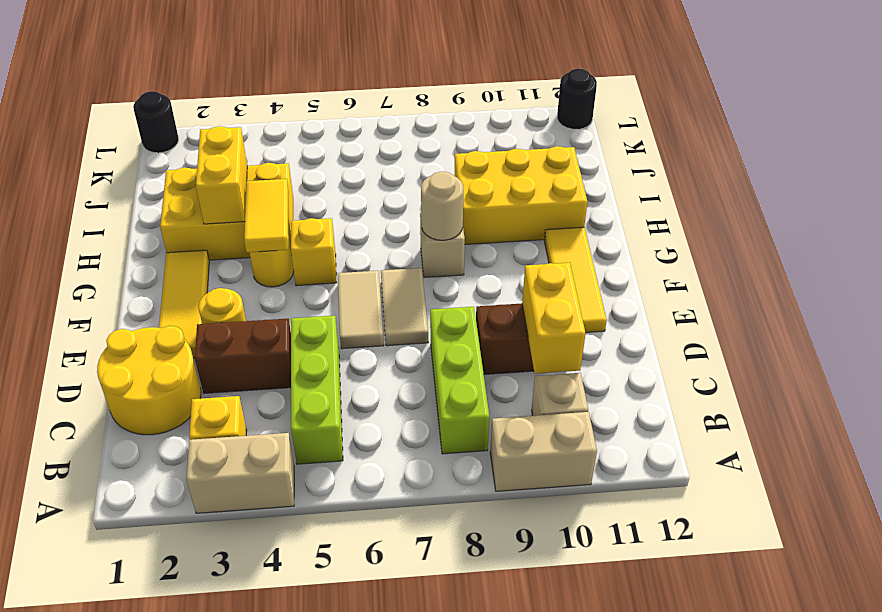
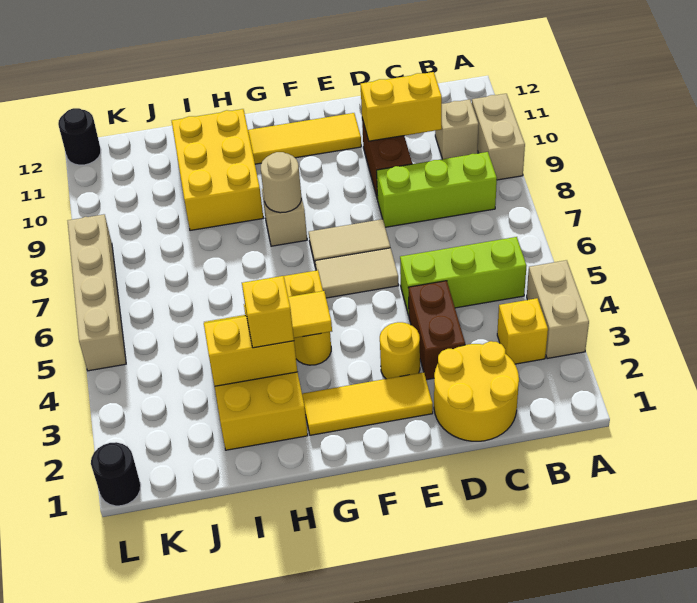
none -> yellow 1x1 brick [242,276,294,348]
none -> tan 1x4 brick [68,214,126,371]

